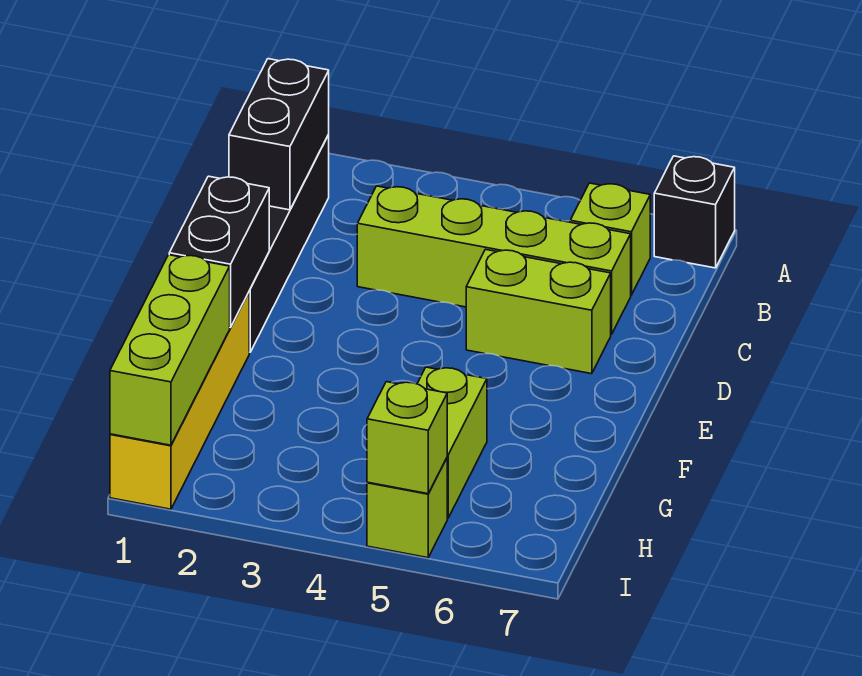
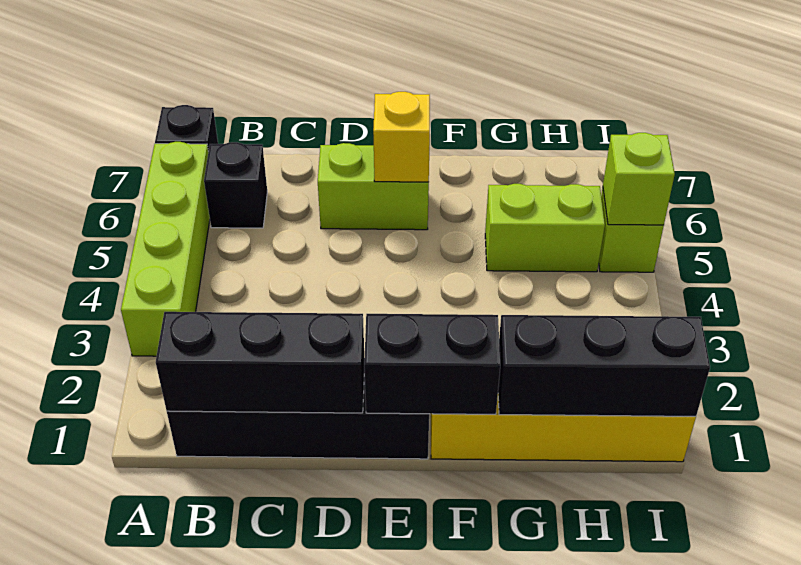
black 1x2 brick [229,59,329,210] -> black 1x3 brick [156,312,365,413]
lime 1x1 brick [570,183,650,295] -> black 1x1 brick [204,142,267,228]
lime 1x4 brick [357,186,631,334] -> lime 1x4 brick moved to [121,142,210,356]
lime 1x2 brick [466,249,611,374] -> lime 1x2 brick turned to [318,143,429,230]
none -> yellow 1x1 brick [373,92,430,182]
lime 1x3 brick [110,255,230,445] -> black 1x3 brick [498,315,710,416]

